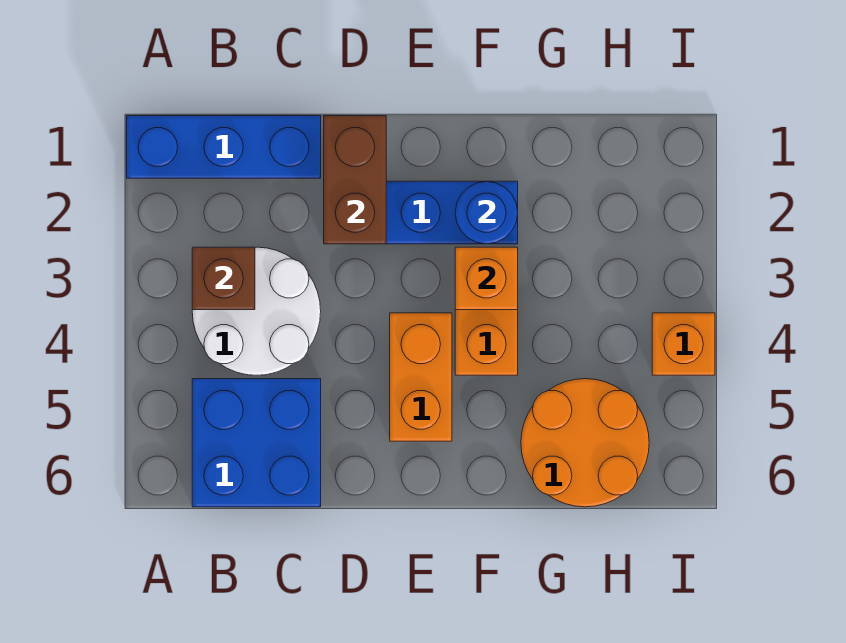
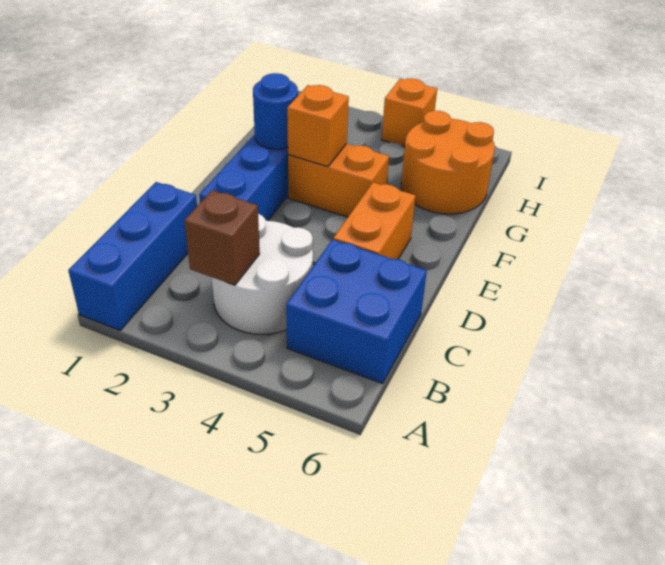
brown 1x2 brick [324,116,386,244] -> none
orange 1x2 brick [390,313,452,441] -> orange 1x2 brick turned to [333,182,416,259]

